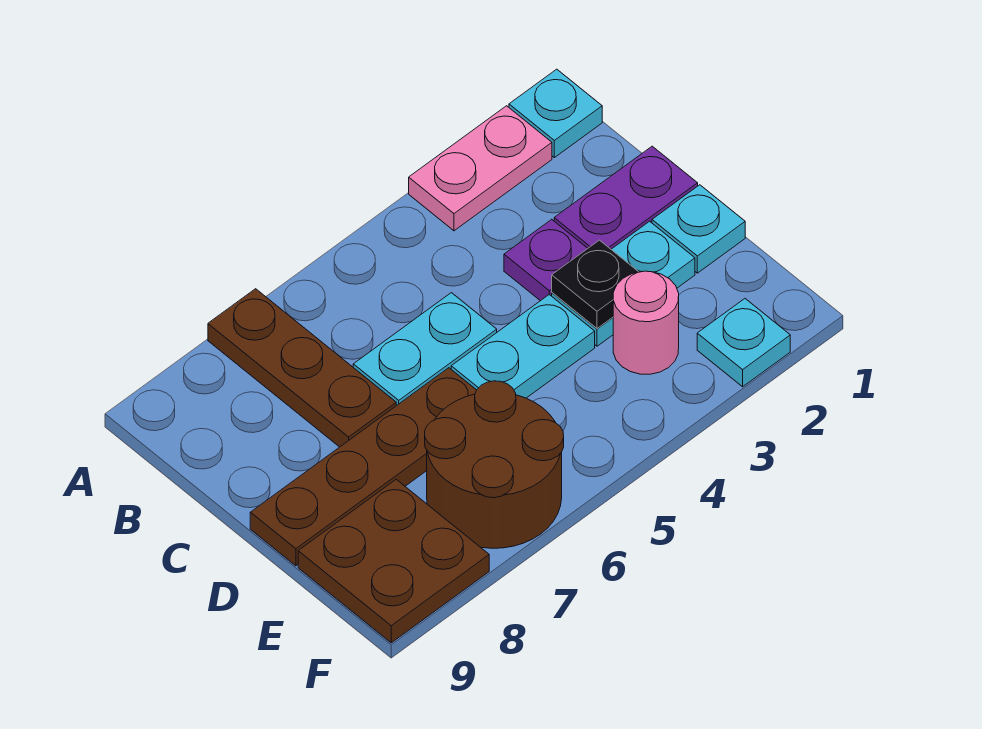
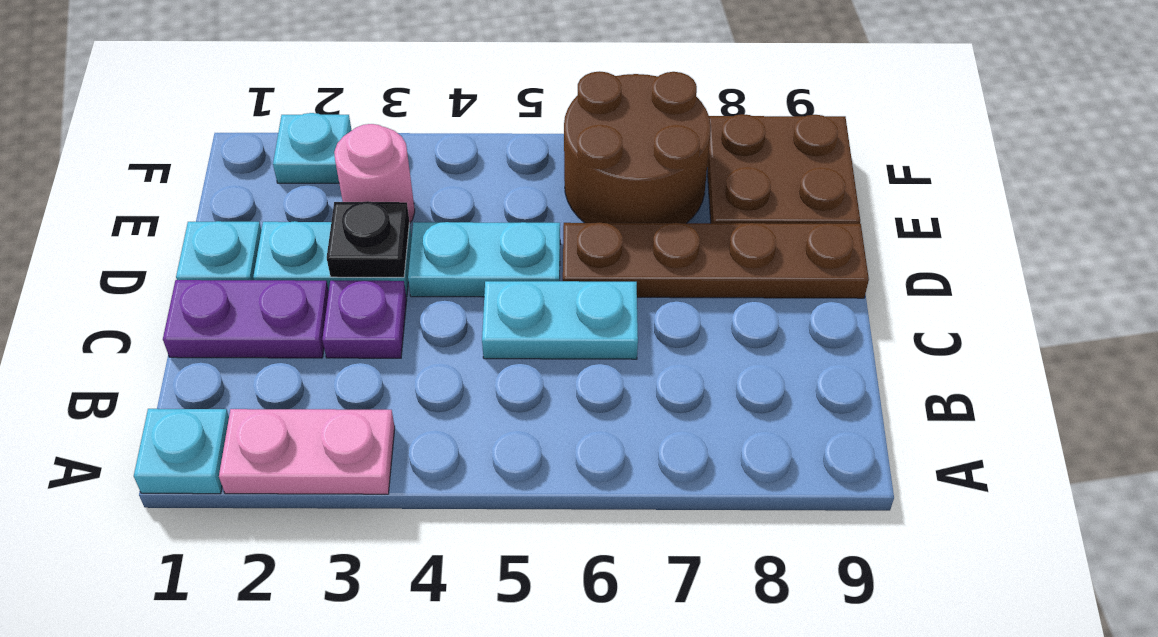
brown 1x3 plate [208,289,396,447] -> none

